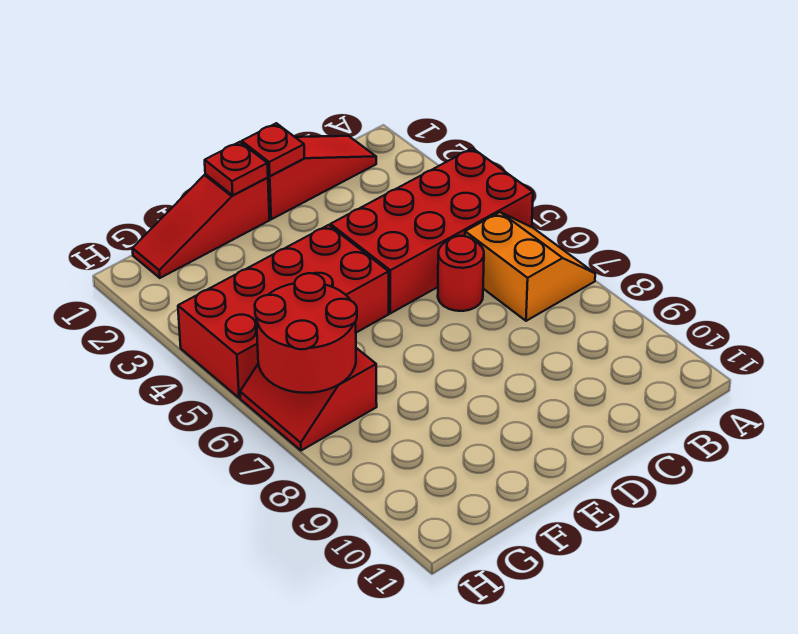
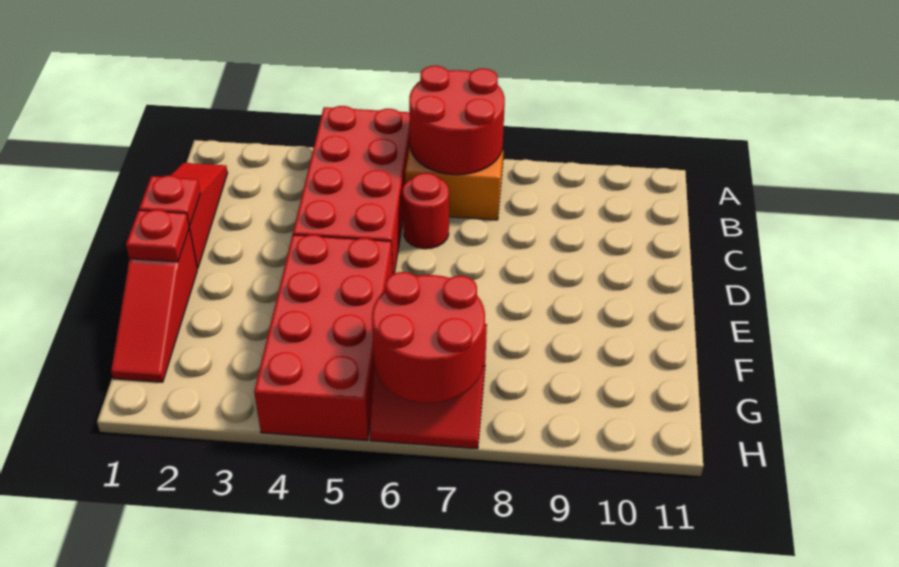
none -> red 2x2 round brick [409,66,505,175]

